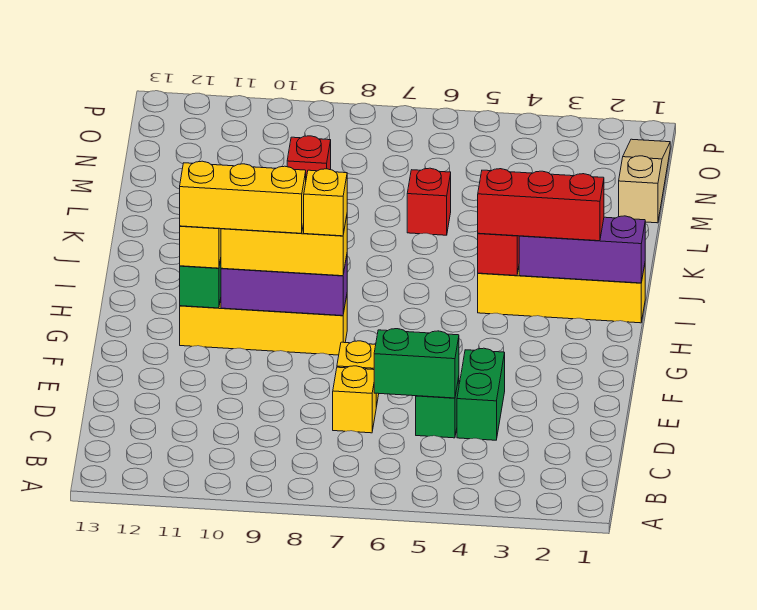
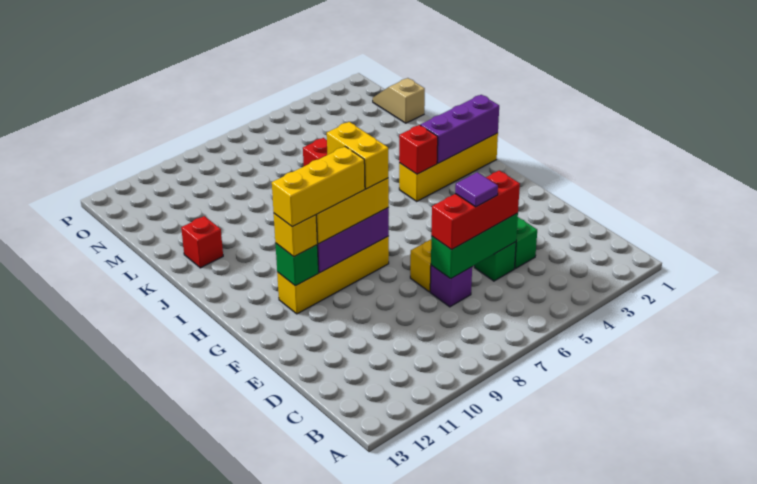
green 1x2 brick [374,329,459,398] -> green 1x3 brick [431,213,518,279]
none -> purple 1x1 tile [455,172,498,207]
yellow 1x1 brick [333,366,376,433] -> purple 1x1 brick [430,265,472,307]
yellow 1x1 brick [304,169,347,236] -> yellow 1x2 brick [327,122,388,189]
red 1x3 brick [478,169,604,241] -> red 1x3 brick moved to [431,170,520,250]
tan 1x3 slope [619,139,670,223] -> tan 1x2 slope [373,78,425,123]
red 1x1 brick [287,136,331,178] -> red 1x1 brick moved to [181,216,223,268]

